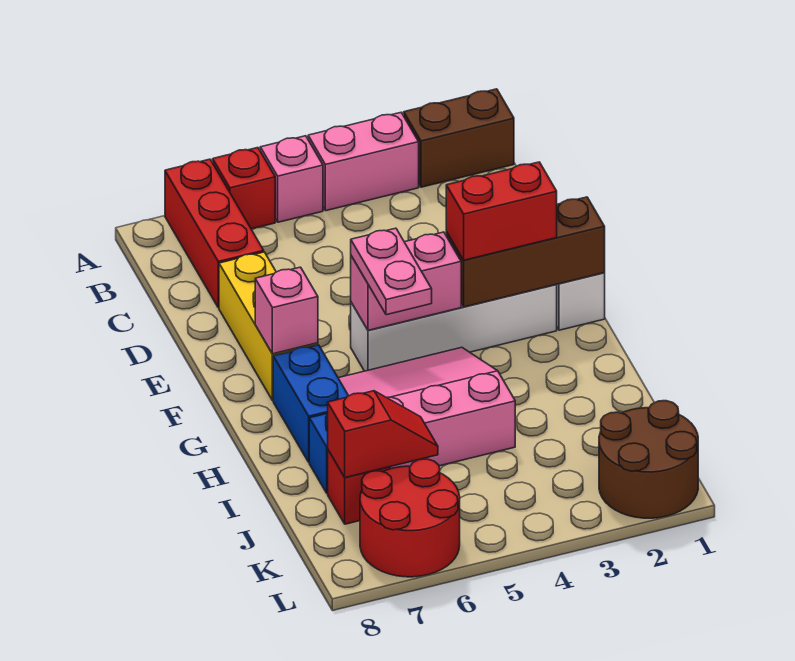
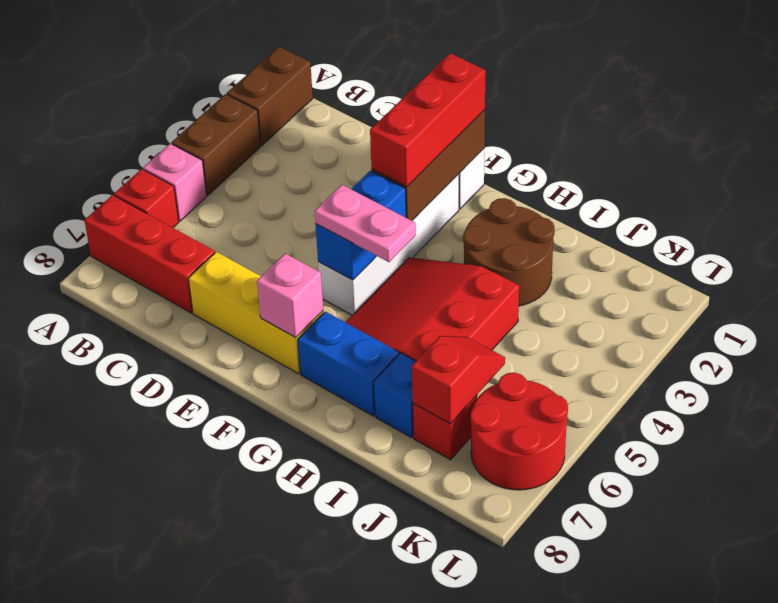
pink 1x2 brick [308,113,419,211] -> brown 1x2 brick [172,94,261,195]
red 1x2 brick [446,162,557,260] -> red 1x3 brick [370,53,485,187]
pink 1x2 brick [351,232,461,330] -> blue 1x2 brick [316,171,406,280]
pink 3x3 slope [338,347,515,469] -> red 3x3 slope [345,257,519,361]
brown 2x2 round brick [599,401,698,518] -> brown 2x2 round brick moved to [463,198,555,306]

